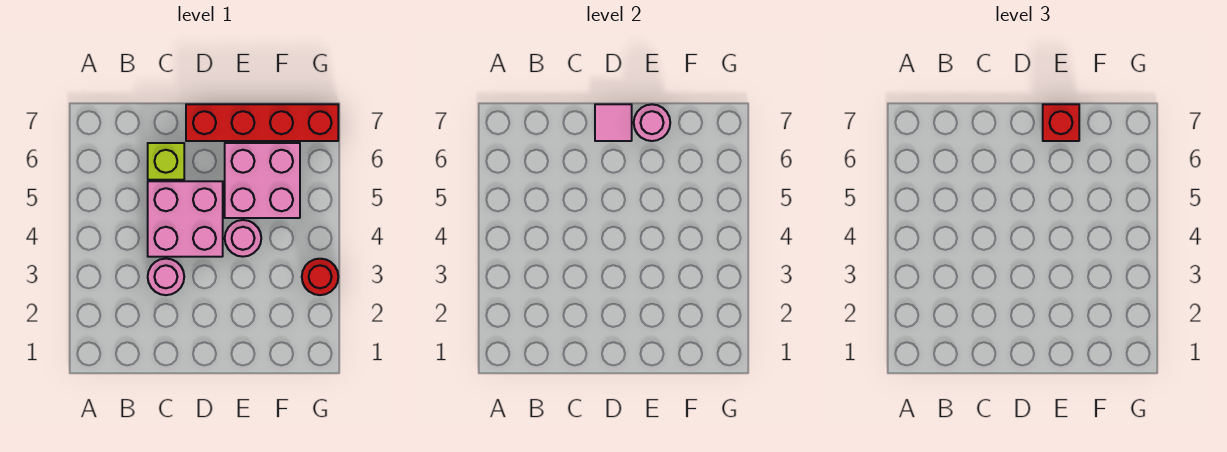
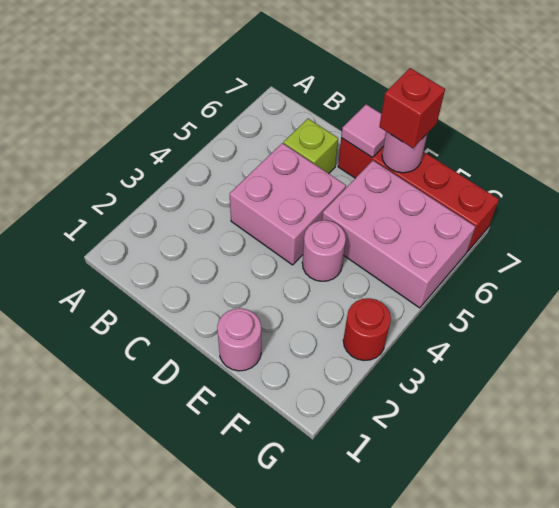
pink 1x1 round brick [148,259,184,295] -> pink 1x1 round brick moved to [217,308,261,371]
pink 2x2 brick [225,143,300,218] -> pink 2x3 brick [322,161,476,308]

